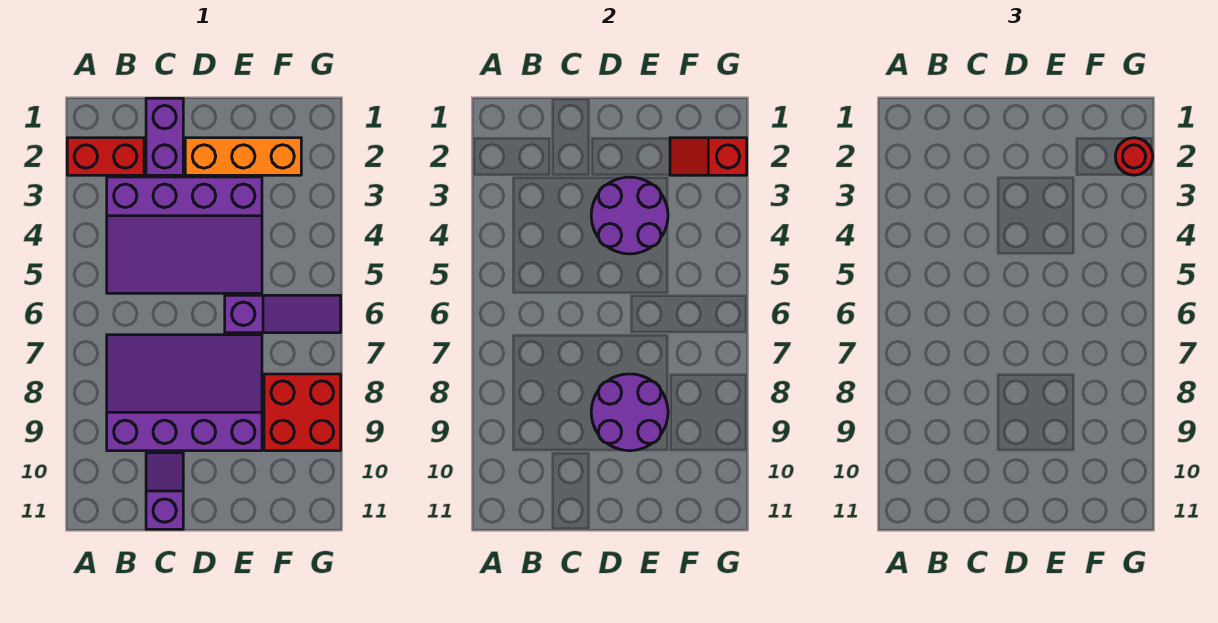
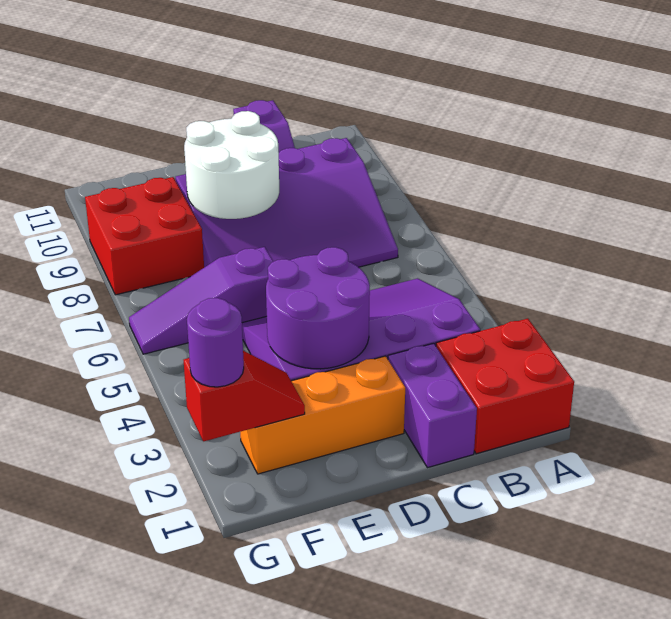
red 1x2 brick [67,138,144,175] -> red 2x2 brick [436,319,574,454]
purple 2x2 round brick [591,374,668,451] -> white 2x2 round brick [184,111,279,219]
red 1x1 round brick [1115,138,1153,175] -> purple 1x1 round brick [187,298,244,387]

